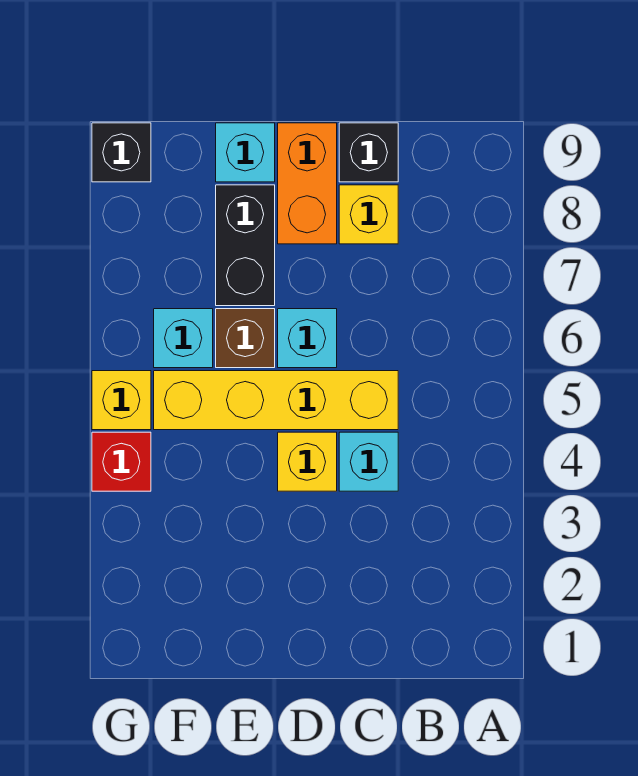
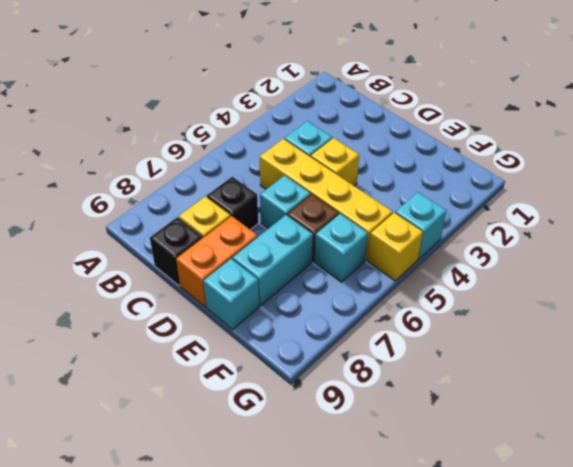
black 1x2 brick [216,185,275,306] -> cyan 1x2 brick [233,215,313,306]
red 1x1 brick [92,432,151,491] -> cyan 1x1 brick [395,192,446,259]
black 1x1 brick [92,123,151,182] -> black 1x1 brick moved to [207,177,258,230]

